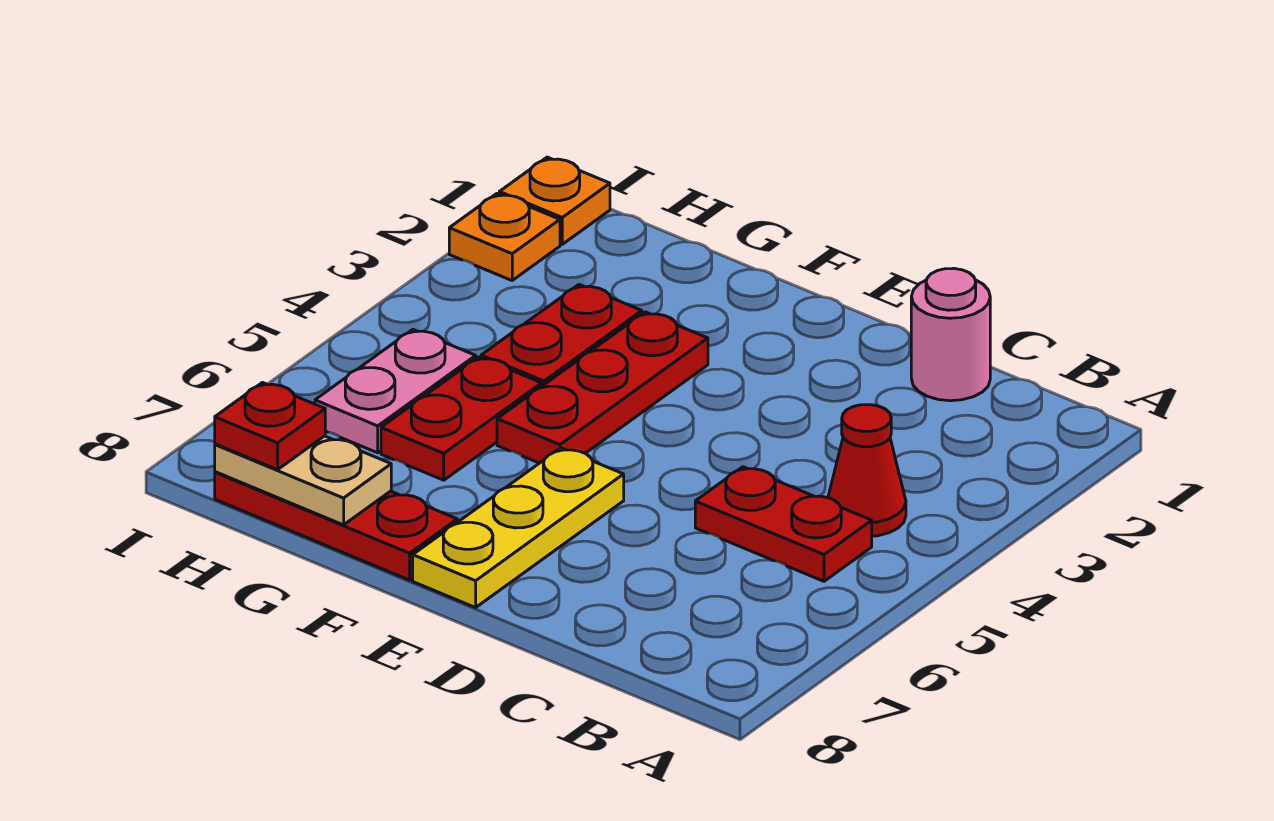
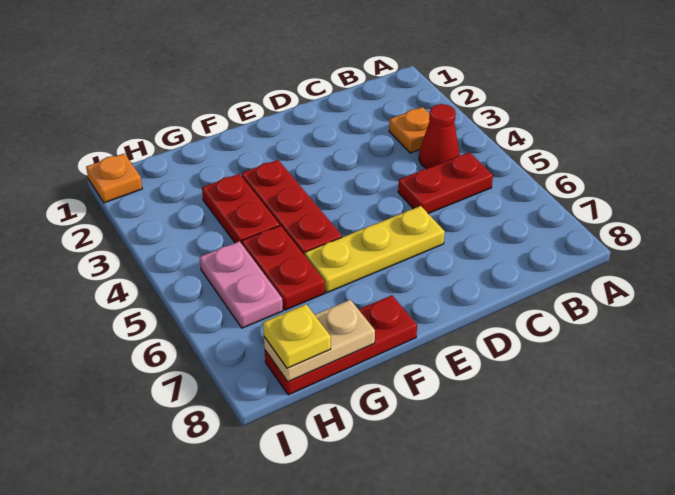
pink 1x1 round brick [911,268,990,401] -> none
yellow 1x3 plate [413,448,624,608] -> yellow 1x3 plate turned to [305,206,445,293]
red 1x1 plate [215,383,325,470] -> yellow 1x1 plate [263,304,331,368]
orange 1x1 plate [449,193,560,280] -> orange 1x1 plate moved to [389,107,430,153]

